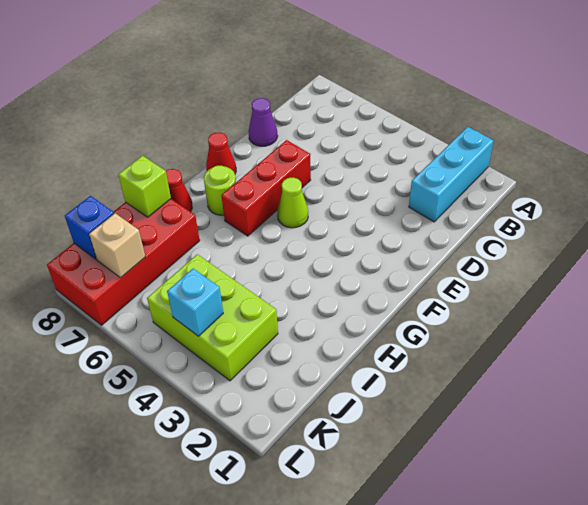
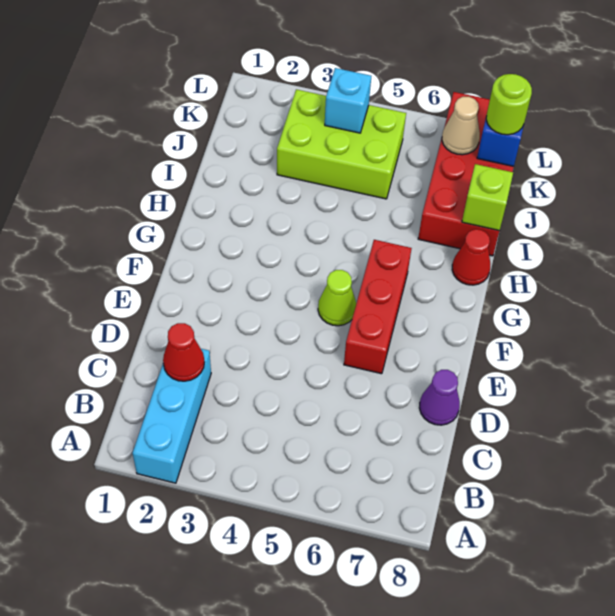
red 1x1 cone [206,132,236,173] -> red 1x1 cone moved to [163,323,204,381]
lime 1x1 round brick [204,166,236,215] -> lime 1x1 round brick moved to [486,74,532,135]
tan 1x1 brick [89,213,145,278] -> tan 1x1 cone [442,97,480,155]

